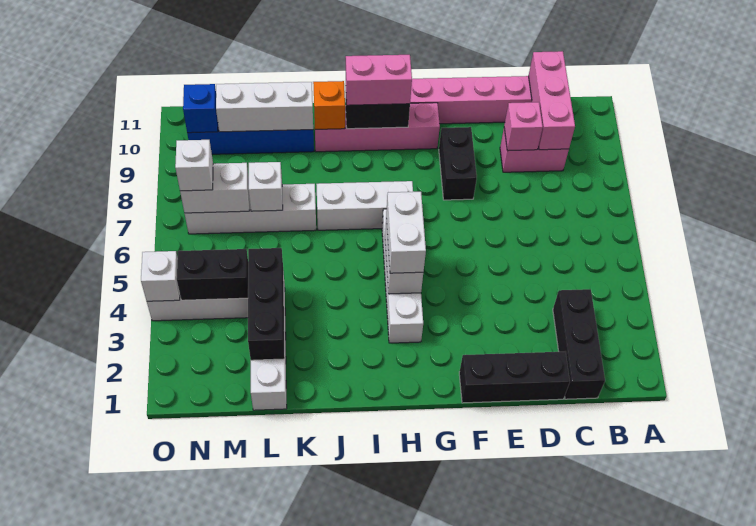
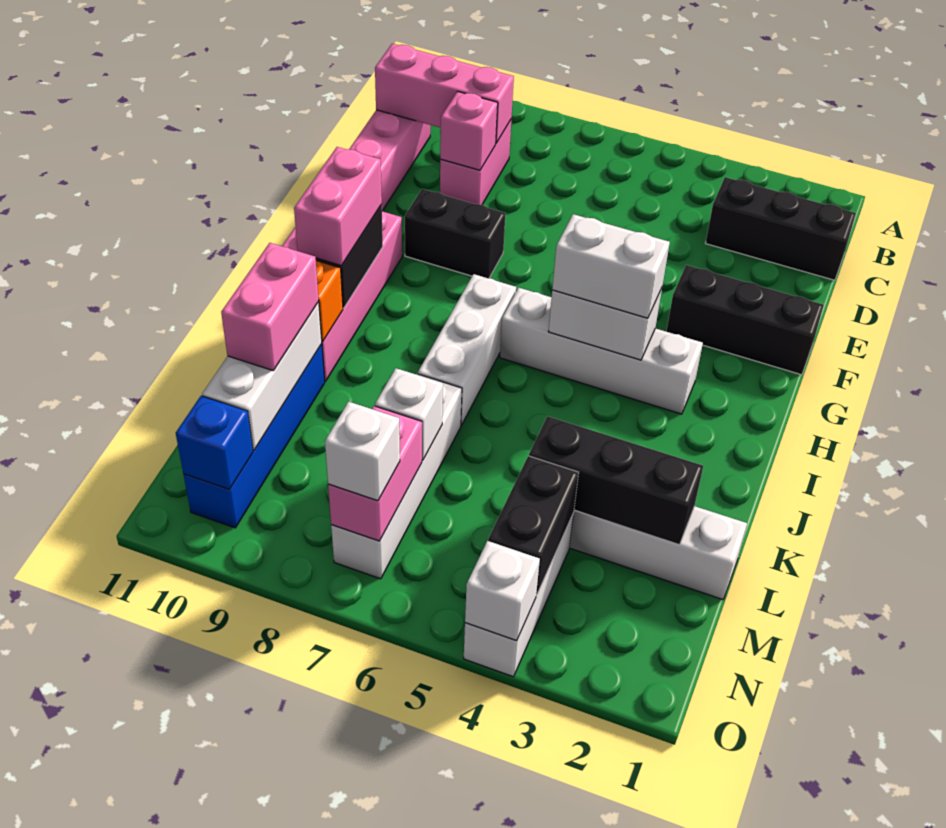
black 1x3 brick [459,352,570,403] -> black 1x3 brick turned to [666,265,824,375]
none -> pink 1x2 brick [221,243,319,371]
white 1x2 brick [180,163,249,213] -> pink 1x2 brick [328,406,422,541]

